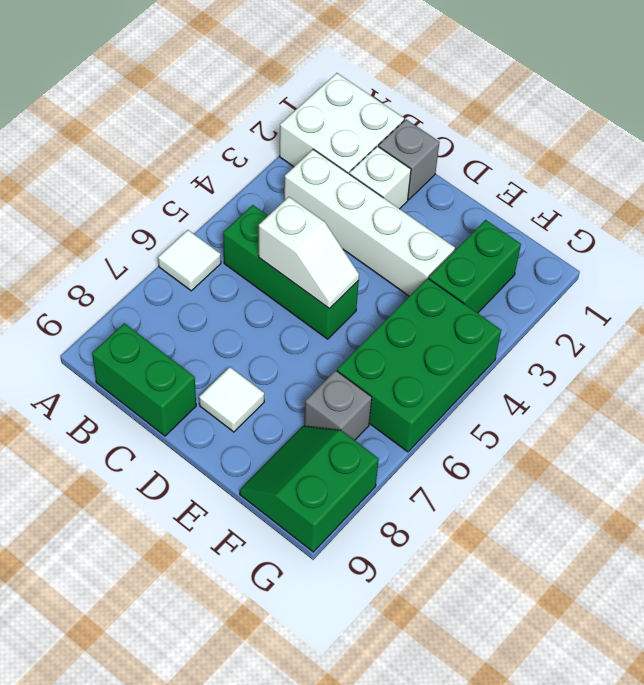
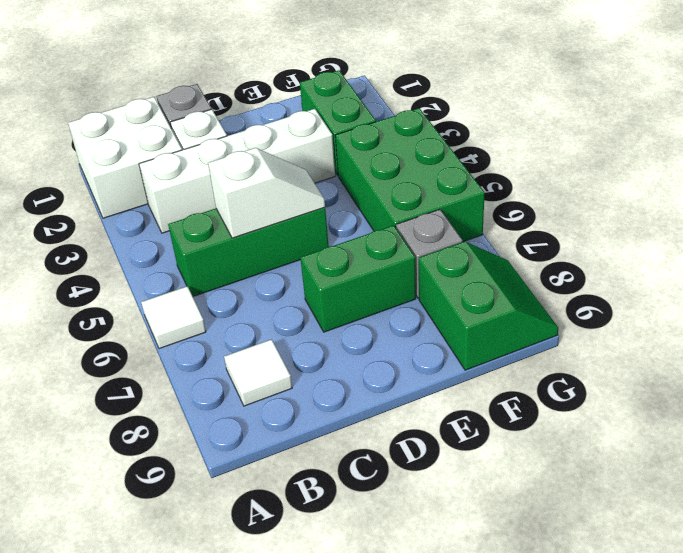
green 1x2 brick [92,323,196,436] -> green 1x2 brick moved to [300,225,416,332]
white 1x1 tile [199,367,264,432] -> white 1x1 tile moved to [224,339,292,406]
green 2x2 slope [240,426,379,552] -> green 2x2 slope turned to [419,241,558,370]

